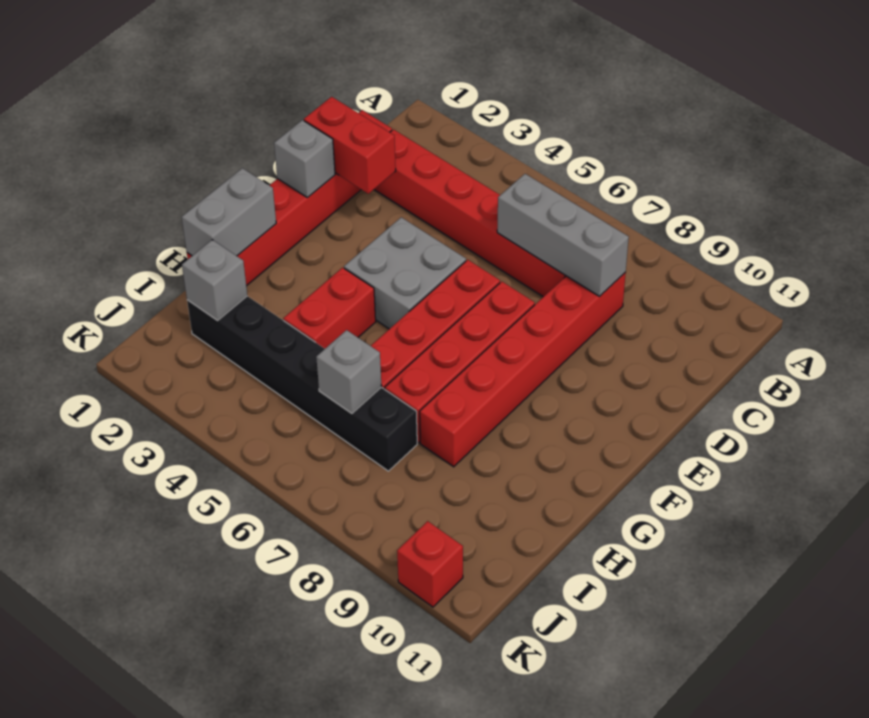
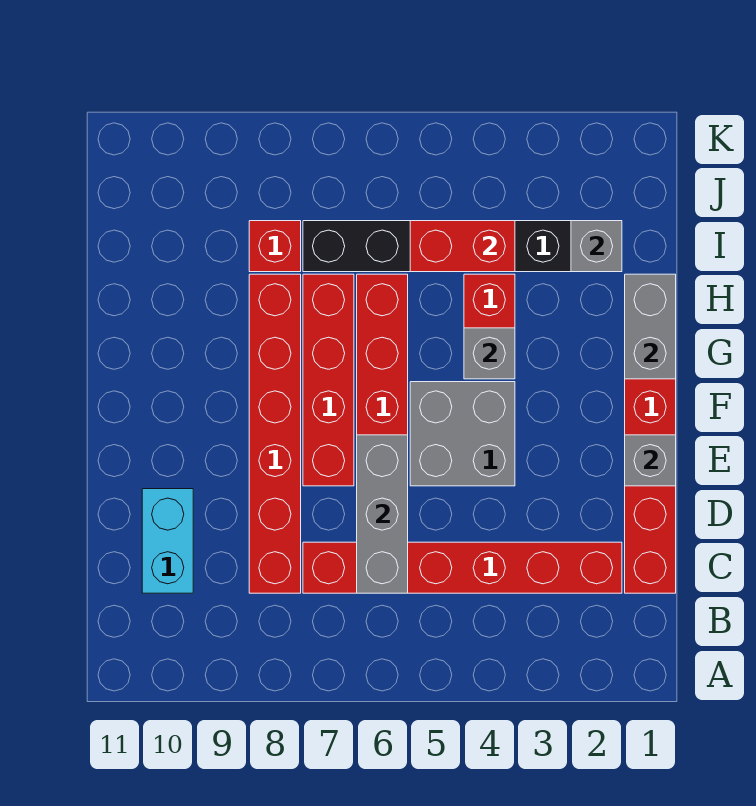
grey 1x3 brick [497,174,629,296] -> grey 1x3 brick turned to [357,435,408,593]
none -> cyan 1x2 brick [142,489,193,593]
red 1x2 brick [304,97,396,194] -> red 1x2 brick moved to [410,221,515,272]
grey 1x1 brick [316,330,381,414] -> grey 1x1 brick moved to [464,328,515,379]
red 1x1 brick [397,521,463,607] -> red 1x1 brick moved to [249,221,301,272]

